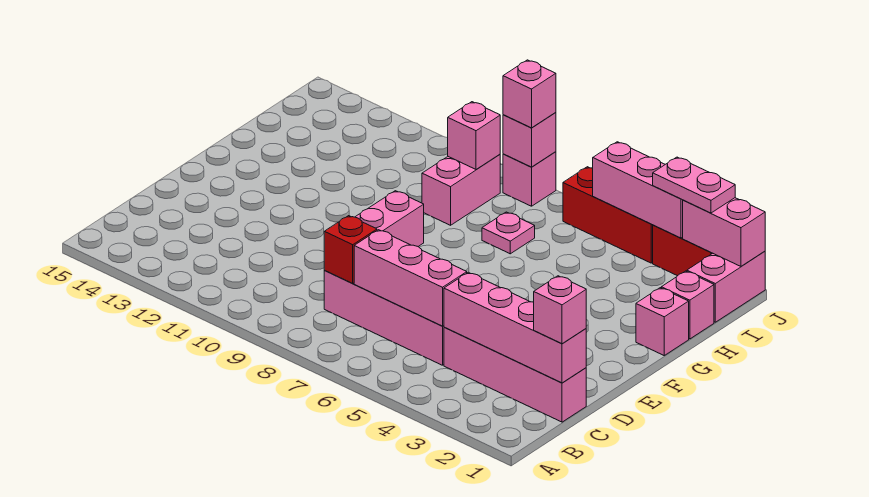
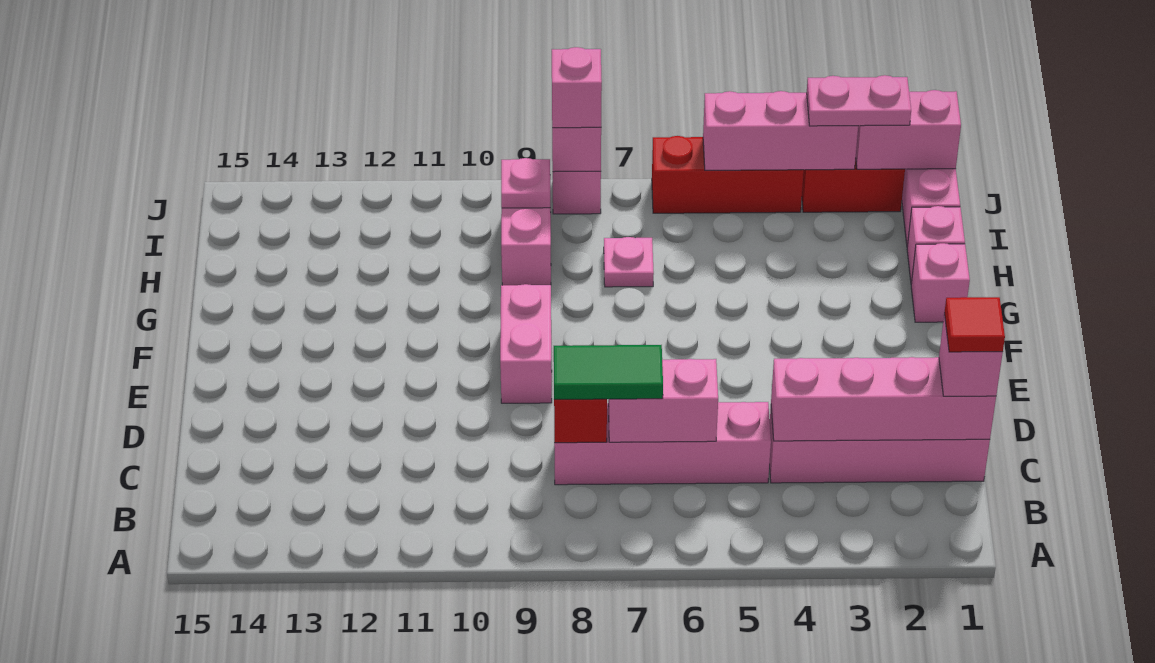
none -> red 1x1 tile [944,297,1005,352]
pink 1x3 brick [354,230,467,326] -> pink 1x2 brick [608,359,718,442]
none -> green 1x2 tile [554,345,663,399]
pink 1x1 brick [448,102,500,170] -> pink 1x1 plate [501,158,550,208]

